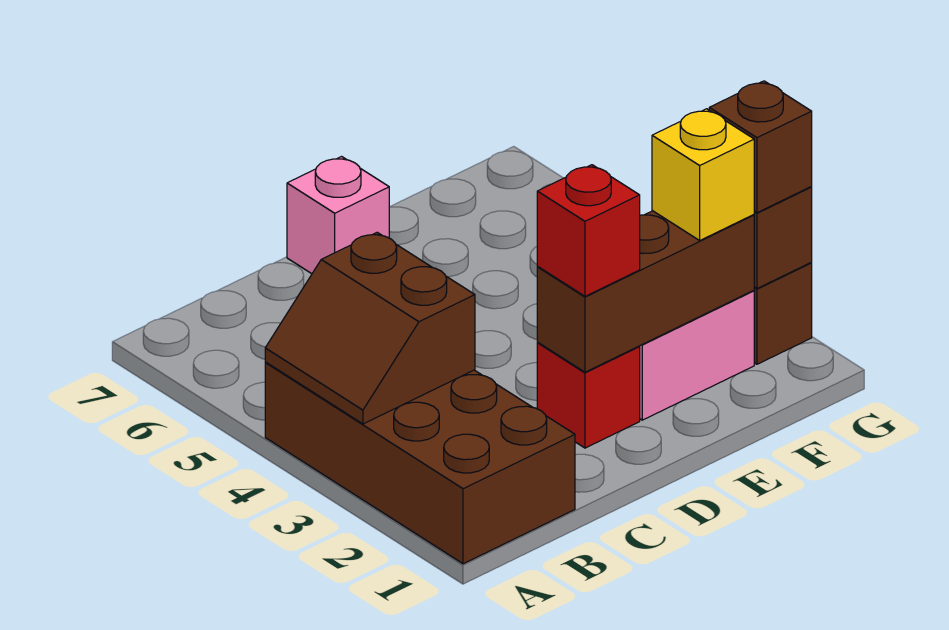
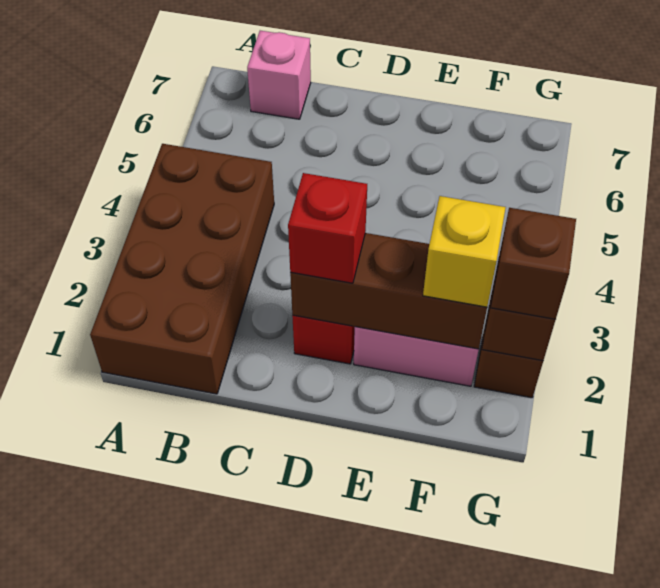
brown 2x2 slope [265,232,475,424] -> none
pink 1x1 brick [287,157,389,274] -> pink 1x1 brick moved to [247,31,311,119]

